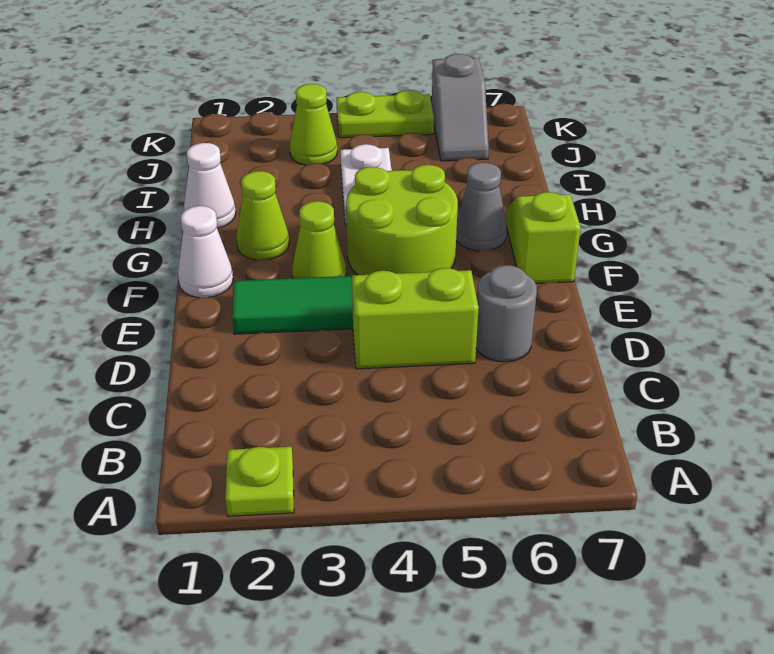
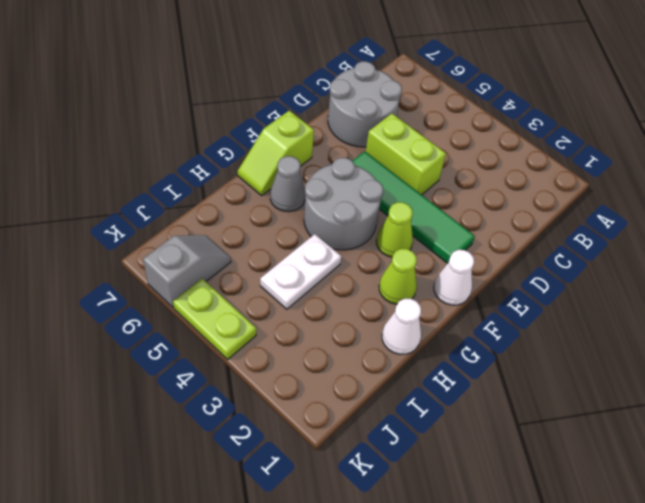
lime 1x1 plate [225,447,294,516] -> none
grey 1x1 round brick [476,265,537,362] -> grey 2x2 round brick [328,61,402,147]
lime 2x2 round brick [346,165,458,275] -> grey 2x2 round brick [304,158,383,250]
lime 1x1 cone [290,84,337,165] -> none

